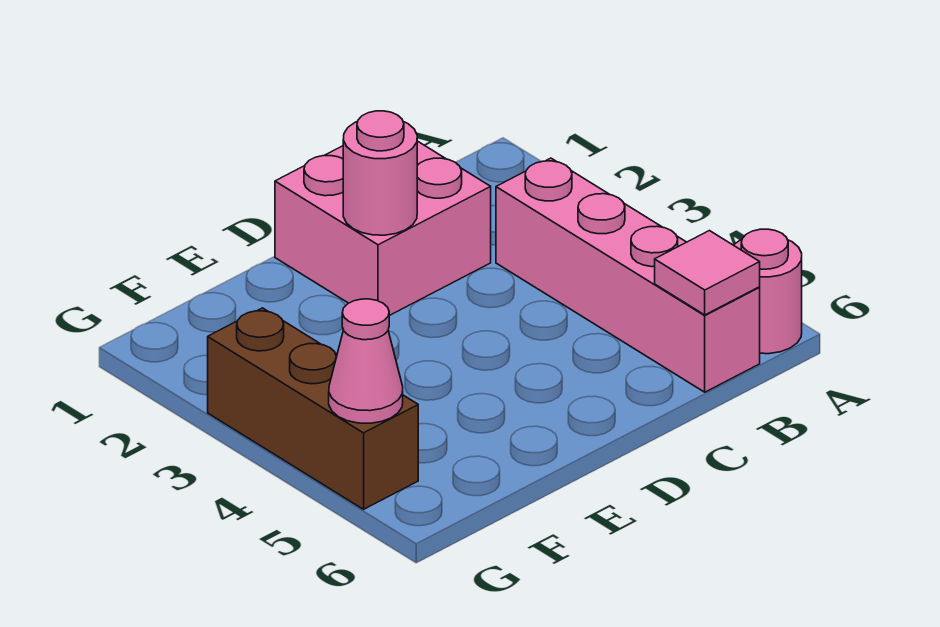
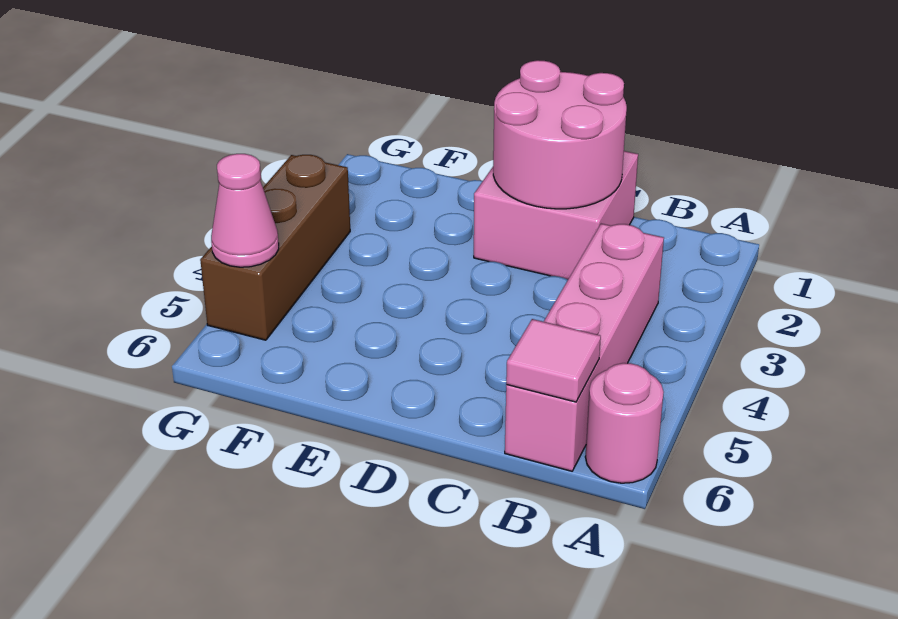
pink 1x1 round brick [343,111,417,235] -> pink 2x2 round brick [493,60,627,209]

